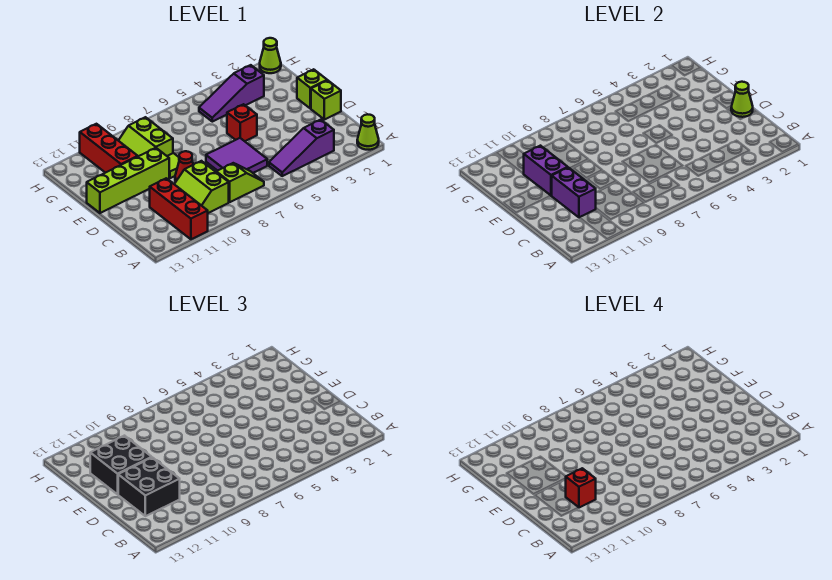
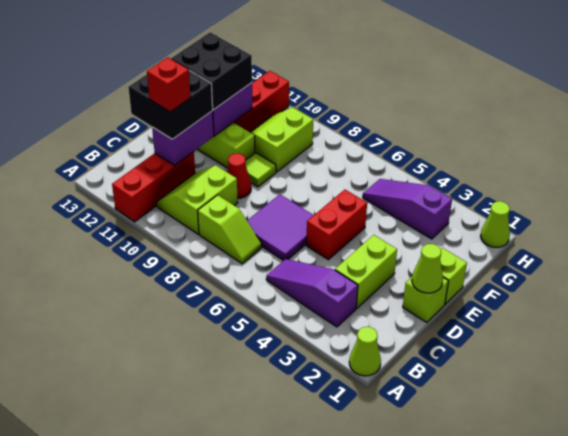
none -> lime 1x2 brick [335,235,397,308]
red 1x1 brick [227,104,257,141] -> red 1x2 brick [306,190,367,260]

